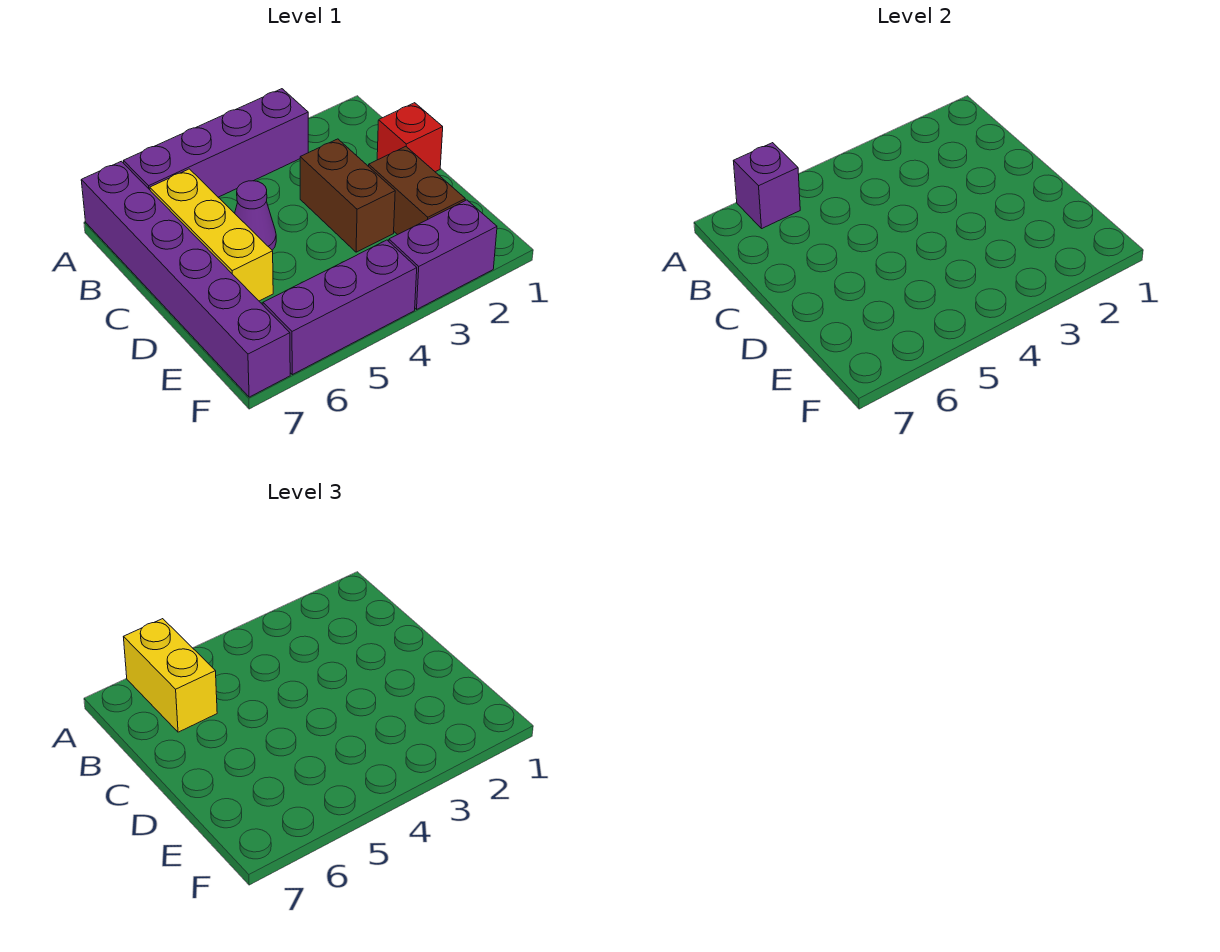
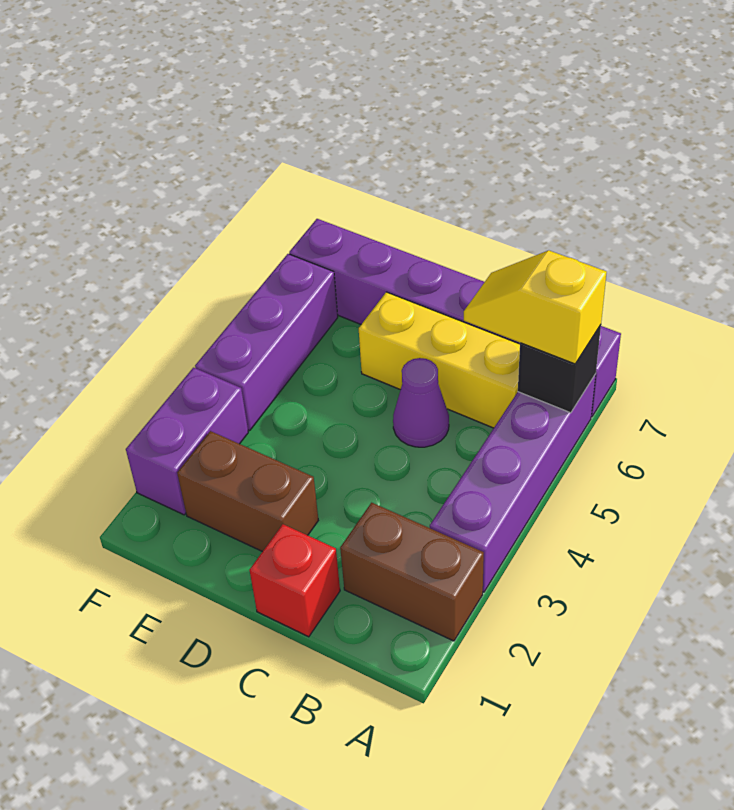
purple 1x1 brick [734,143,800,229] -> black 1x1 brick [518,325,601,413]
yellow 1x2 brick [124,619,217,732] -> yellow 1x2 slope [464,251,607,364]
brown 1x2 brick [300,139,395,252] -> brown 1x2 brick moved to [340,503,484,641]

